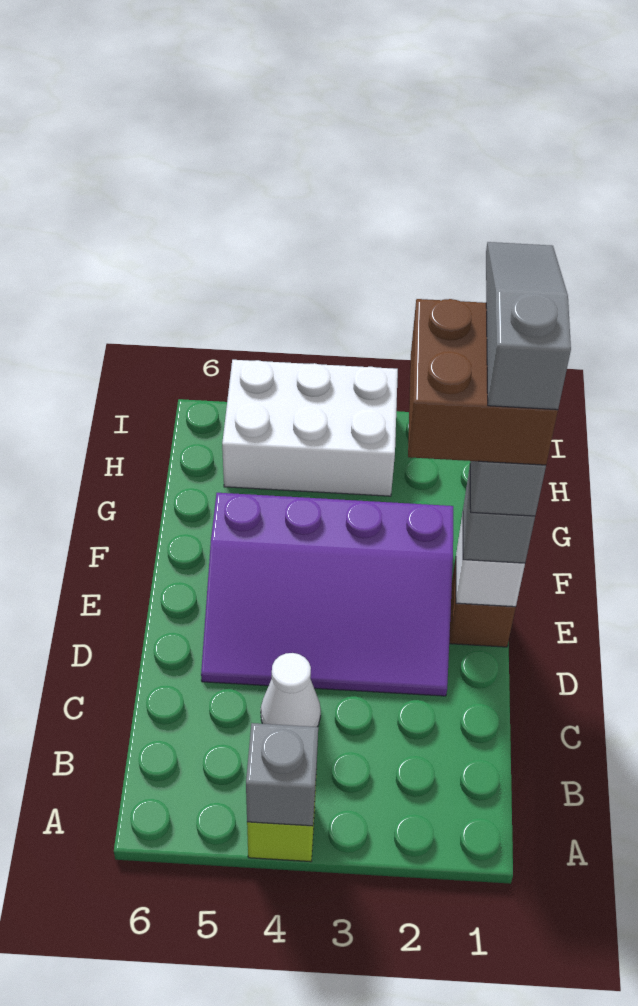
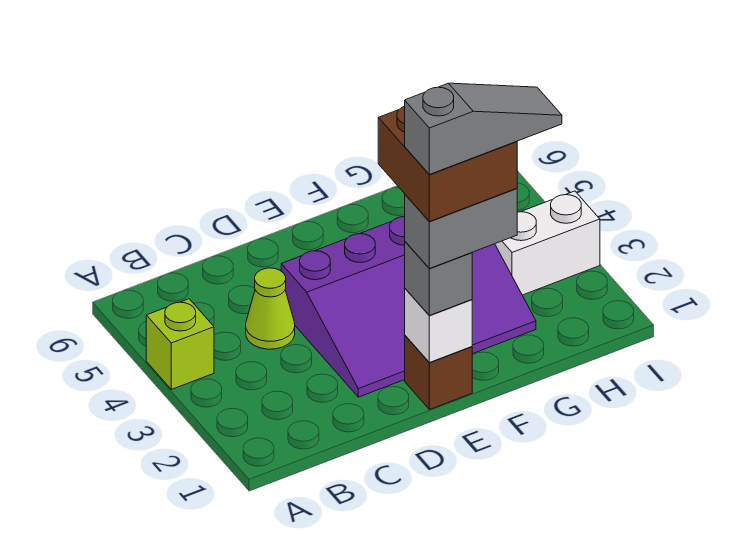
grey 1x1 brick [246,723,318,826] -> none
white 1x1 cone [261,653,321,727] -> lime 1x1 cone [246,268,295,349]
purple 3x4 slope [201,493,453,696] -> purple 3x4 slope turned to [281,217,536,397]
white 2x3 brick [222,360,398,496] -> white 1x2 brick [495,191,600,295]

